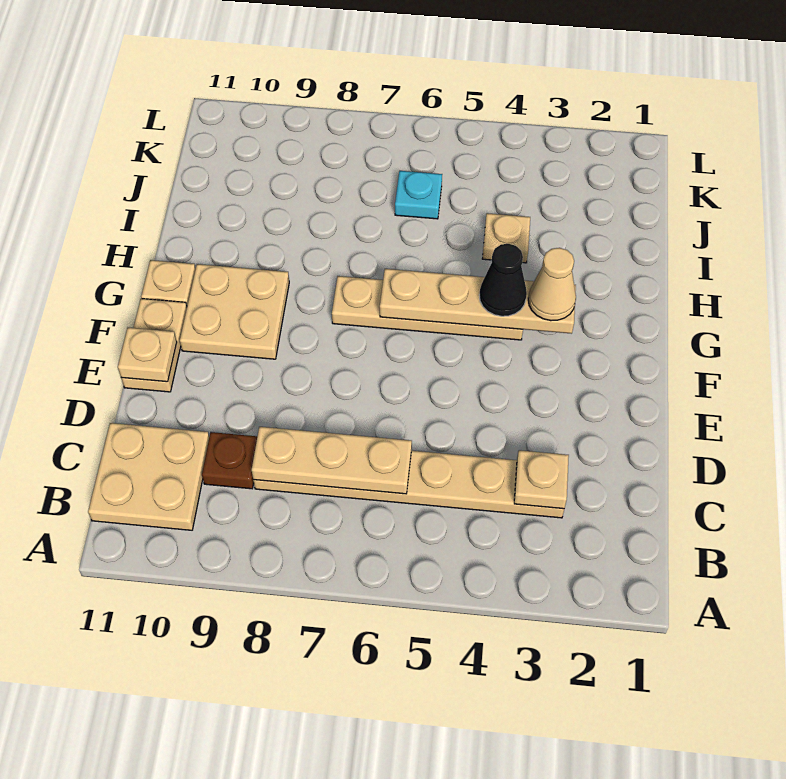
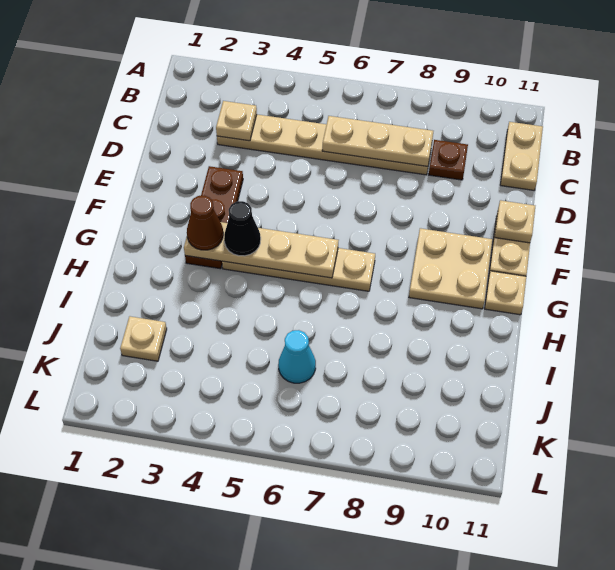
tan 2x2 plate [88,423,209,530] -> tan 1x2 plate [500,122,543,190]
none -> brown 1x3 plate [185,166,243,269]
tan 1x1 cone [528,248,576,321] -> brown 1x1 cone [187,196,223,250]
tan 1x1 plate [482,213,530,263] -> tan 1x1 plate moved to [120,316,167,361]
cyan 1x1 plate [395,171,442,219] -> cyan 1x1 cone [278,330,316,383]

